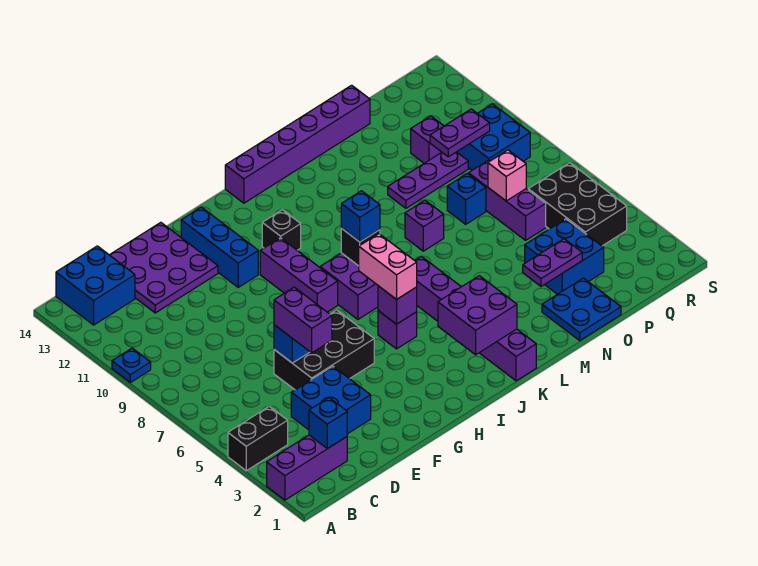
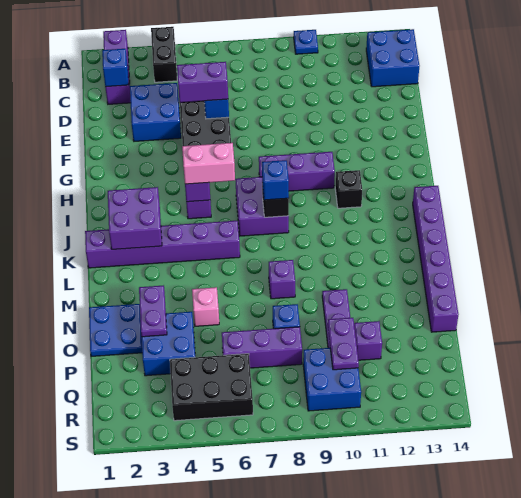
purple 3x3 plate [110,222,218,313] -> none
blue 1x3 brick [181,207,258,287] -> none
pink 1x1 brick [488,150,526,201] -> pink 1x1 brick moved to [192,287,219,326]

